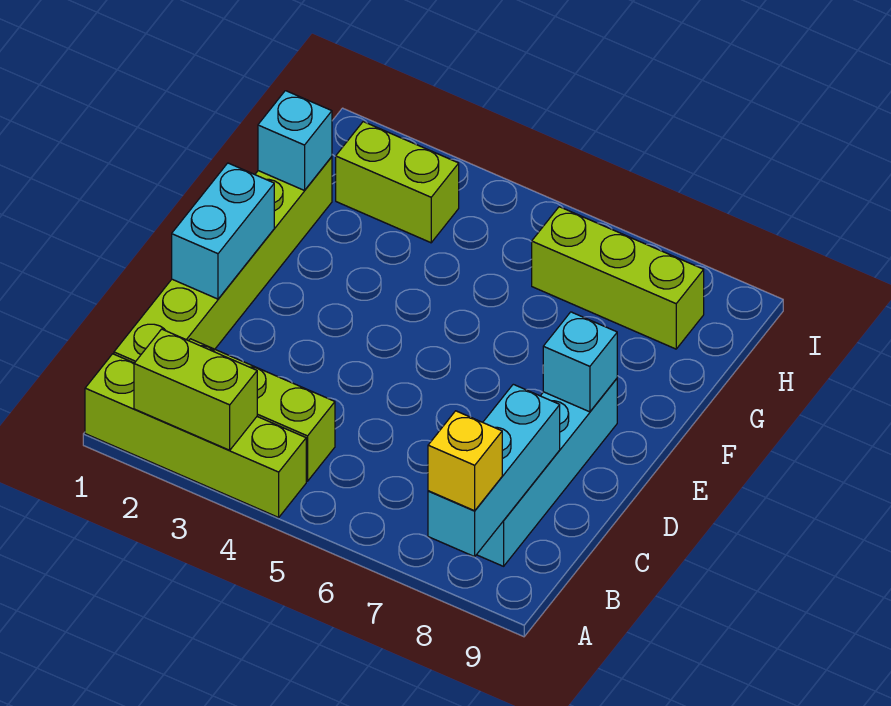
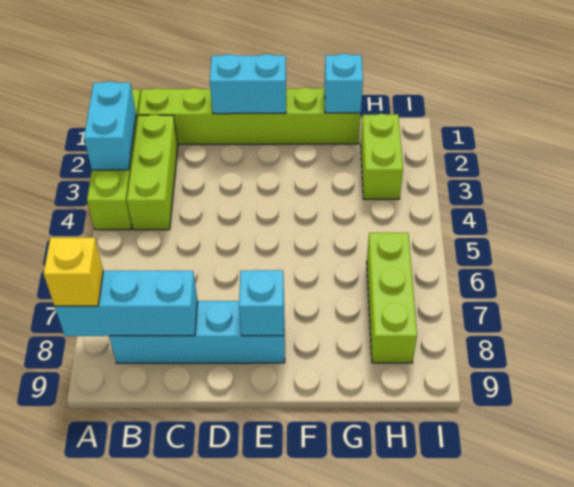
lime 1x2 brick [134,329,257,450] -> cyan 1x2 brick [84,81,136,170]

